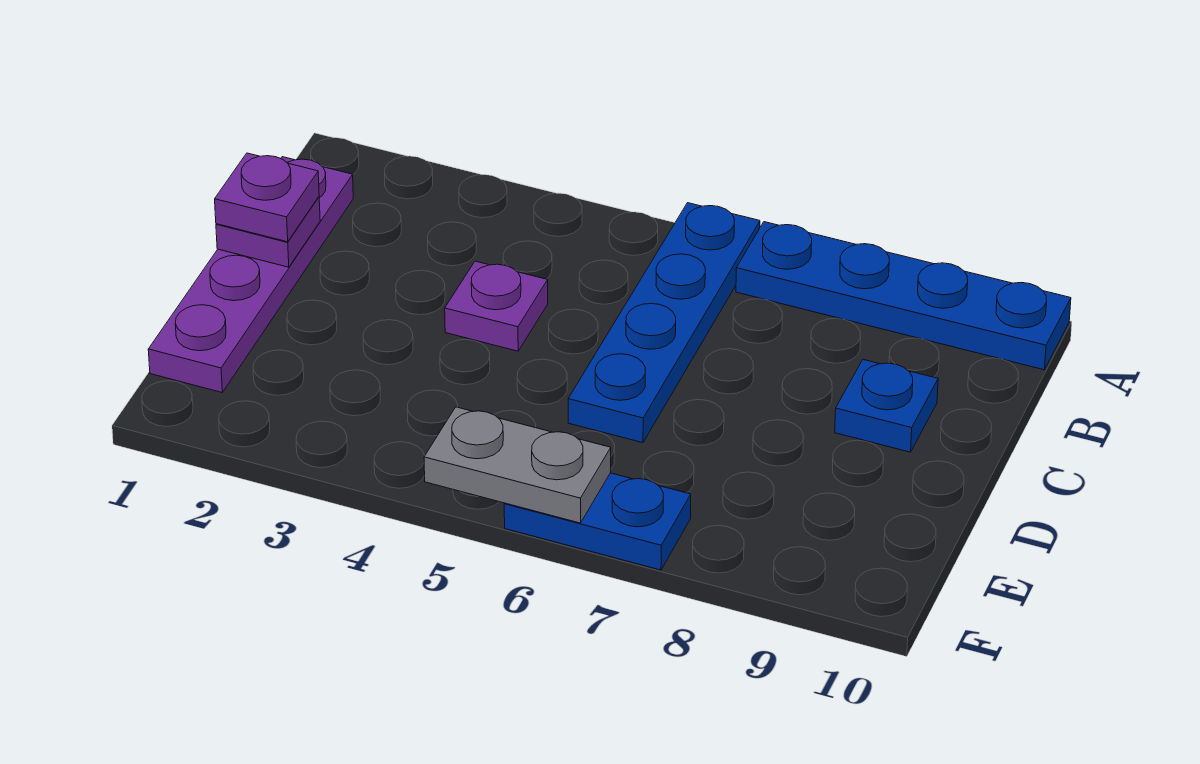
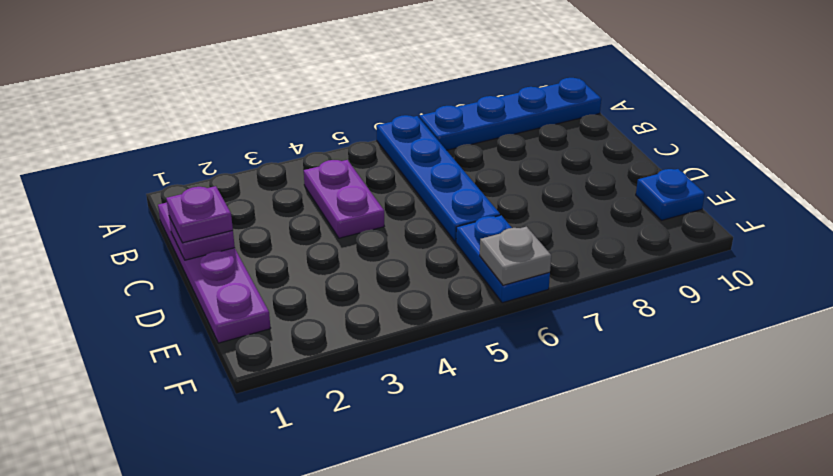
purple 1x1 plate [445,261,548,351] -> purple 1x2 plate [304,160,384,238]
blue 1x1 plate [835,360,938,452] -> blue 1x1 plate moved to [636,169,705,220]
grey 1x2 plate [424,407,611,523] -> grey 1x1 plate [480,227,551,285]
blue 1x2 plate [504,473,691,570] -> blue 1x2 plate turned to [456,215,550,303]

